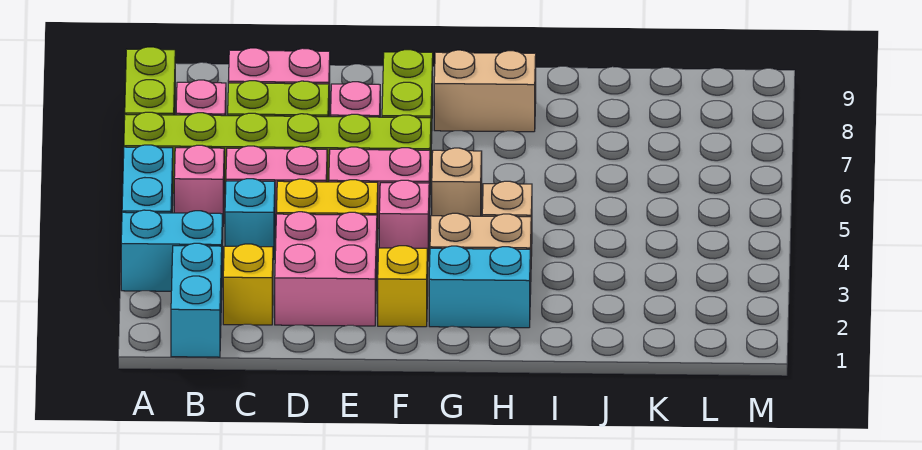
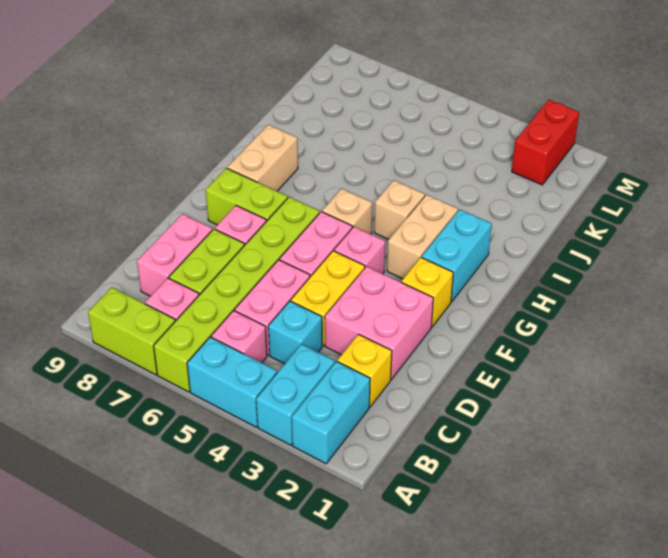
cyan 1x2 brick [171,243,222,357] -> cyan 1x2 brick turned to [292,362,370,464]
none -> red 1x2 brick [512,100,579,185]

